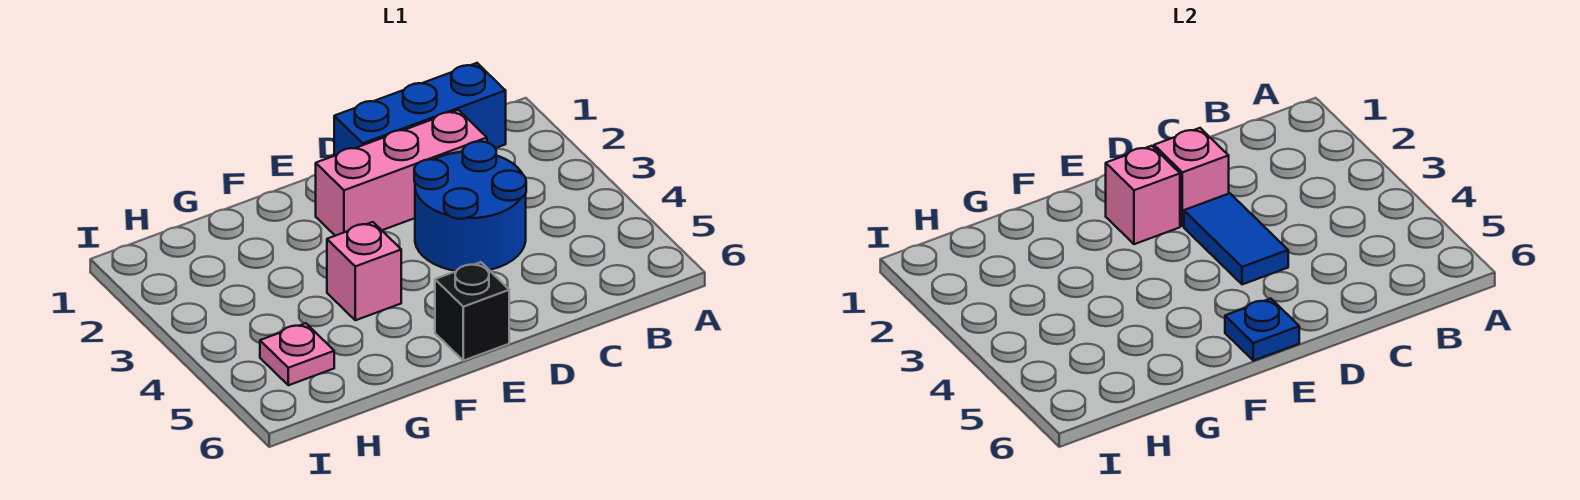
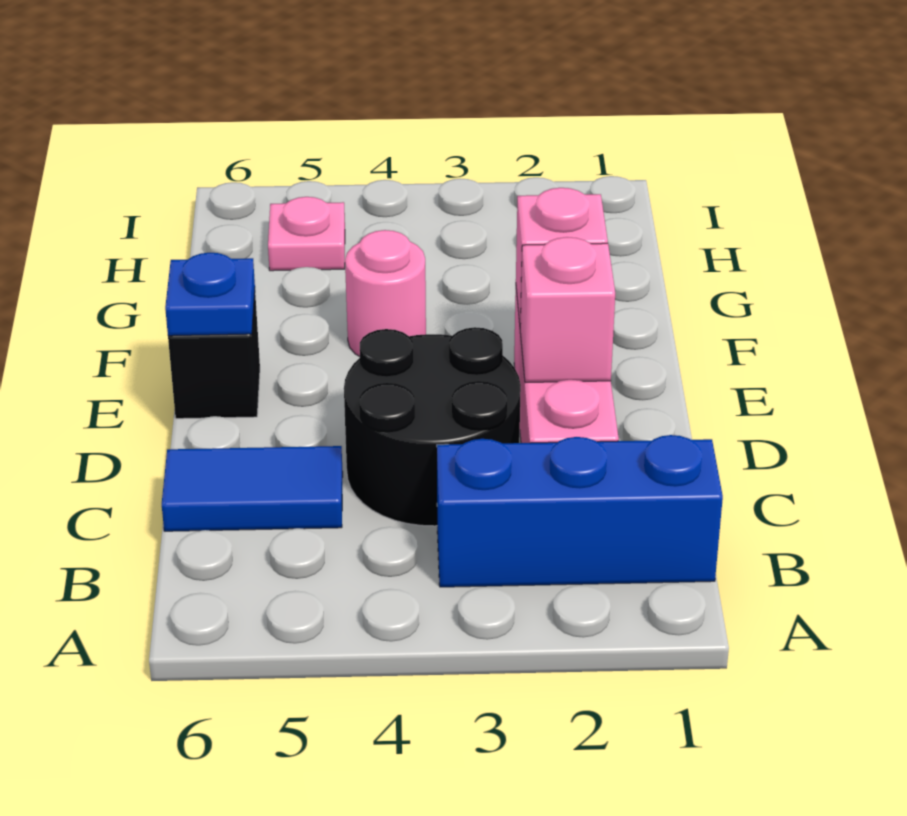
blue 1x3 brick [334,63,506,156] -> blue 1x3 brick turned to [437,435,723,587]
blue 2x2 round brick [414,141,526,271] -> black 2x2 round brick [344,327,521,526]
blue 1x2 tile [1184,193,1288,285] -> blue 1x2 tile moved to [162,446,343,531]
pink 1x1 brick [327,222,401,320] -> pink 1x1 round brick [345,230,426,357]

